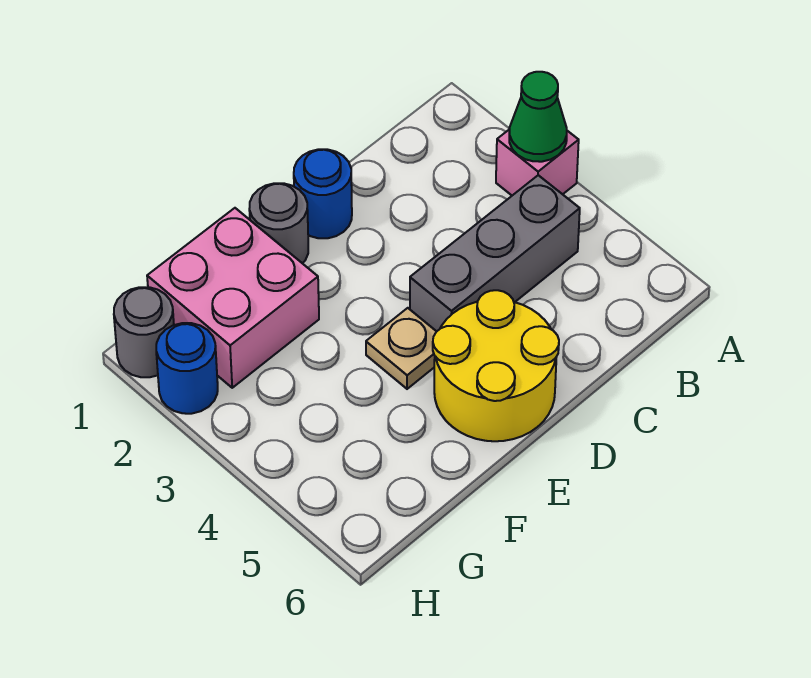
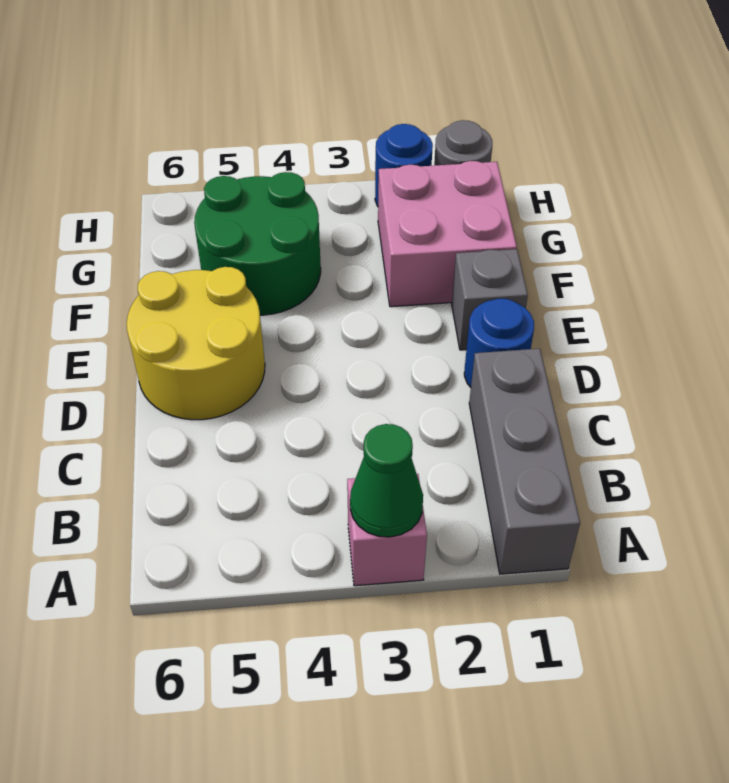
grey 1x3 brick [410,175,580,331] -> grey 1x3 brick moved to [469,349,580,574]
grey 1x1 round brick [249,183,308,263] -> grey 1x1 brick [452,249,528,350]
tan 1x1 plate [366,308,437,389] -> none
none -> green 2x2 round brick [194,172,321,315]

